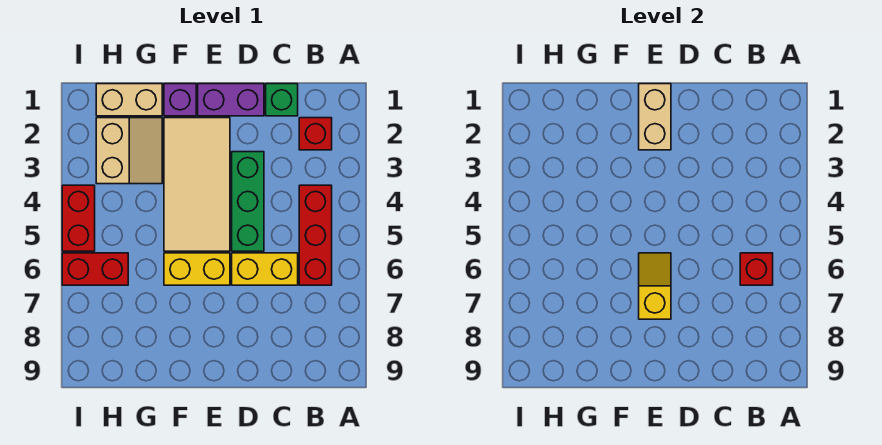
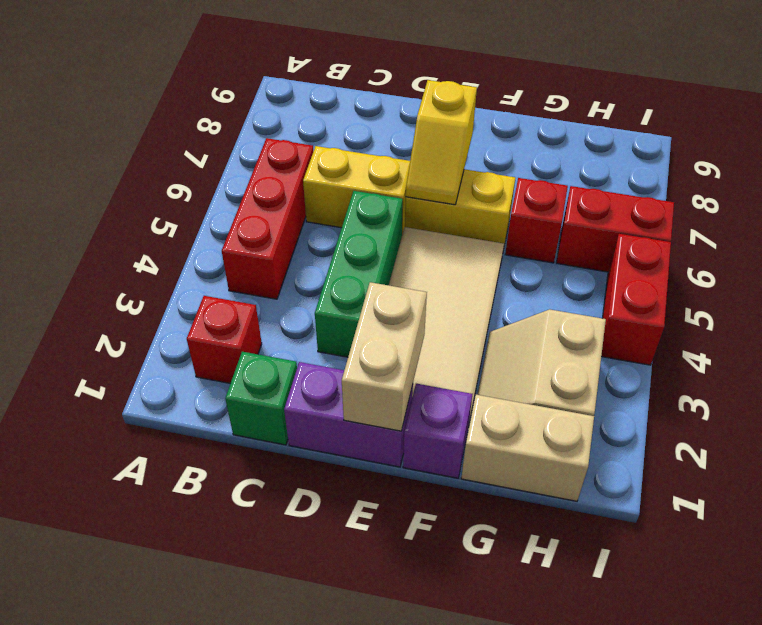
red 1x1 brick [740,253,773,285] -> red 1x1 brick moved to [505,178,568,263]

